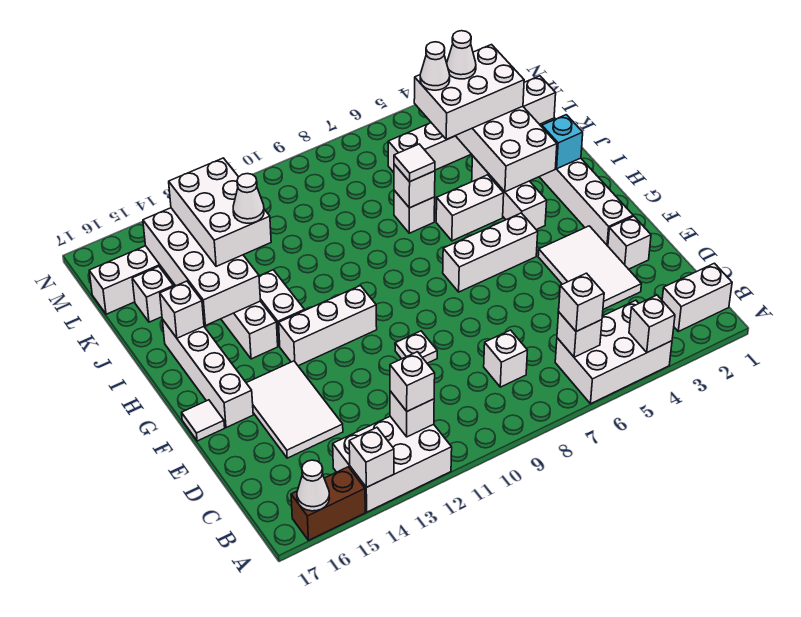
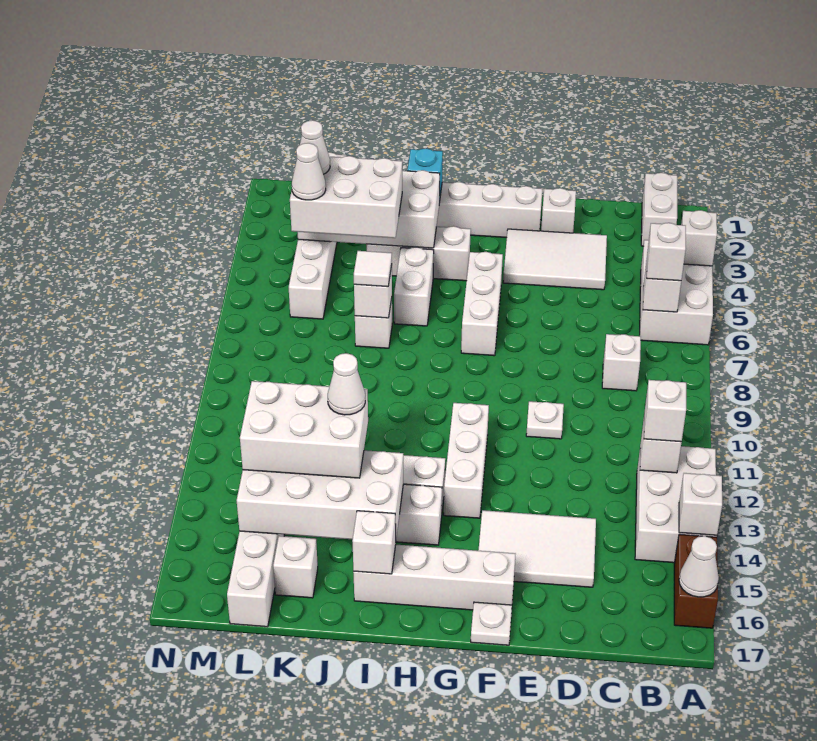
white 1x1 tile [182,400,225,441] -> white 1x1 plate [471,602,512,645]
white 2x3 brick [414,45,524,139] -> white 2x3 brick turned to [290,156,402,238]

